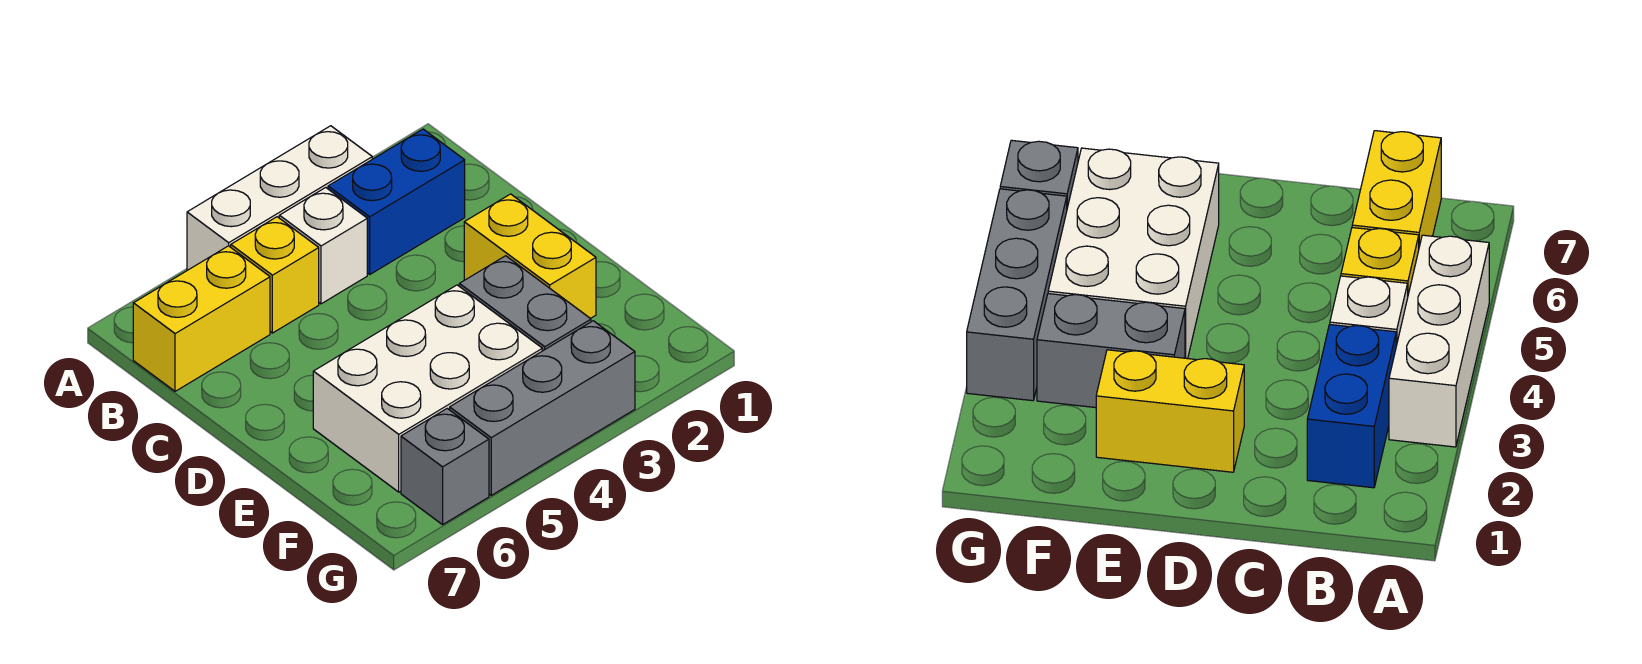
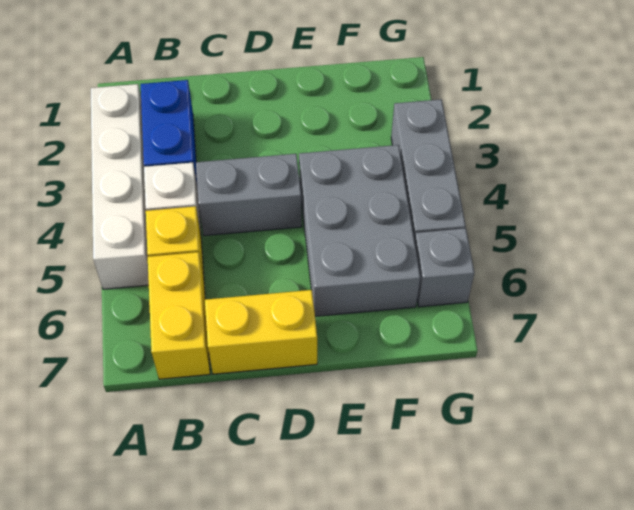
white 1x3 brick [187,126,372,270] -> white 1x4 brick [91,84,149,289]
yellow 1x2 brick [464,194,596,319] -> yellow 1x2 brick moved to [205,290,317,374]
grey 1x2 brick [459,256,591,351] -> grey 1x2 brick moved to [196,154,302,236]
white 2x3 brick [313,285,542,492] -> grey 2x3 brick [299,145,420,316]

